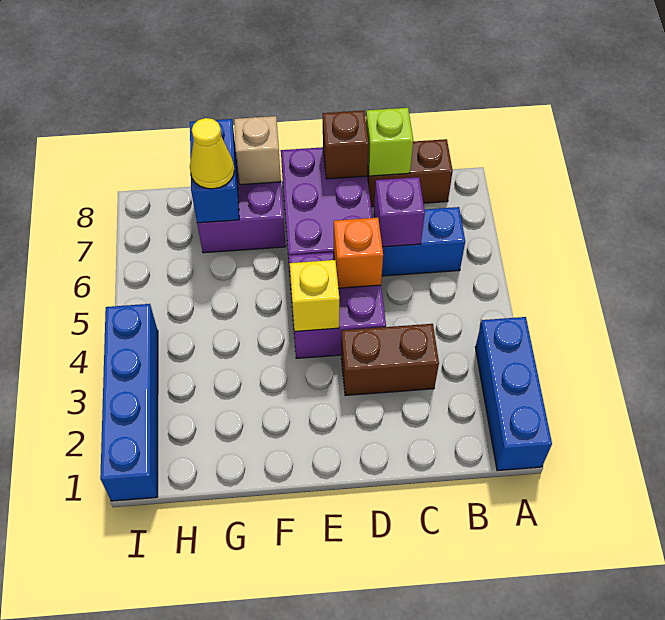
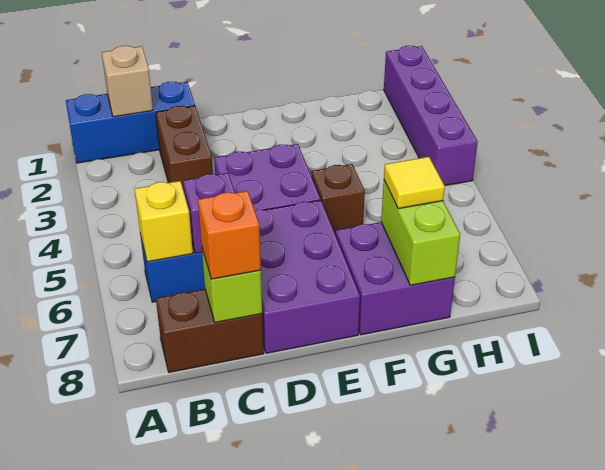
blue 1x3 brick [475,317,552,471] -> blue 1x3 brick turned to [66,82,195,163]
brown 1x2 brick [341,324,439,395] -> brown 1x2 brick turned to [156,106,213,191]
orange 1x1 brick [334,217,383,288] -> orange 1x1 brick moved to [198,191,261,279]
brown 1x1 brick [323,111,369,179] -> brown 1x1 brick moved to [311,164,365,235]
yellow 1x1 brick [290,260,339,331] -> yellow 1x1 brick moved to [134,181,193,262]
tan 1x1 brick [234,116,281,185] -> tan 1x1 brick moved to [102,46,153,117]
blue 1x2 brick [190,119,239,223] -> lime 1x2 brick [381,180,460,285]
yellow 1x1 cone [190,118,234,189] -> yellow 1x1 tile [384,157,445,209]
blue 1x4 brick [100,304,158,501] -> purple 1x4 brick [384,46,478,186]

